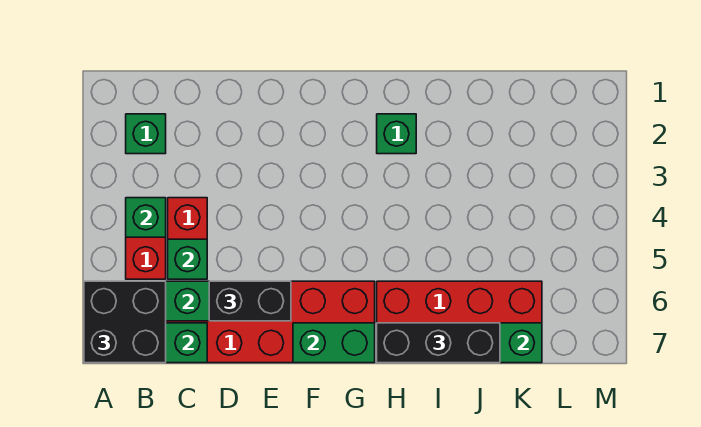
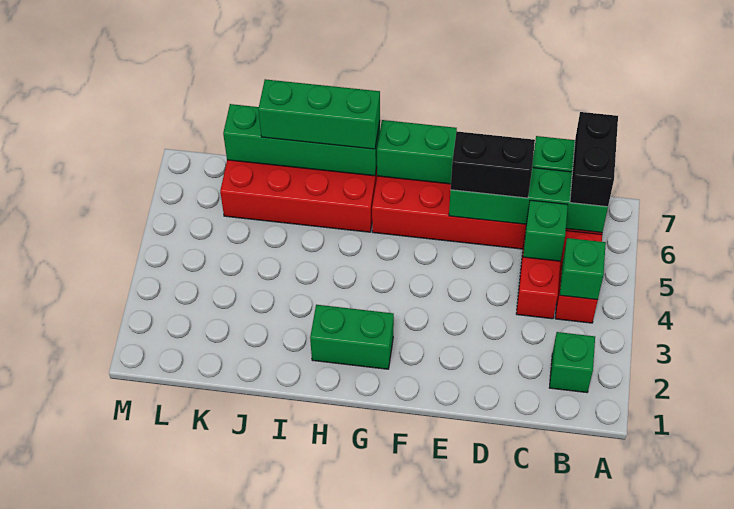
black 2x2 brick [84,281,166,363] -> black 1x2 brick [570,112,618,207]
green 1x1 brick [377,114,416,154] -> green 1x2 brick [310,305,394,369]
black 1x3 brick [377,323,500,363] -> green 1x3 brick [258,79,380,149]

